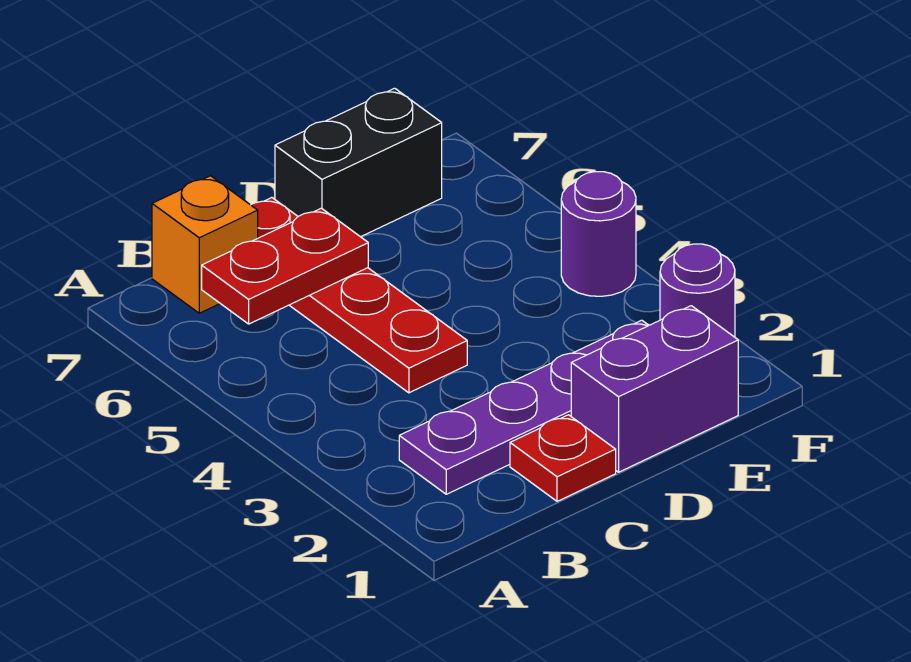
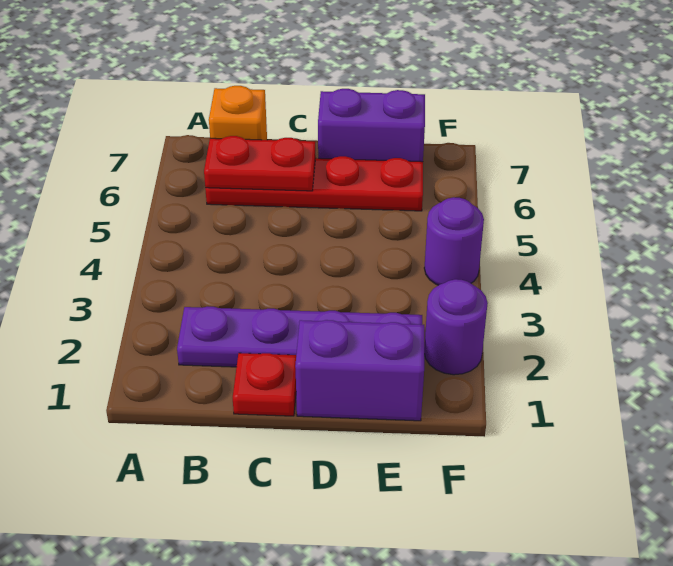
red 1x4 plate [251,198,467,393] -> red 1x4 plate turned to [205,156,423,211]
black 1x2 brick [275,88,442,237] -> purple 1x2 brick [318,89,425,162]

